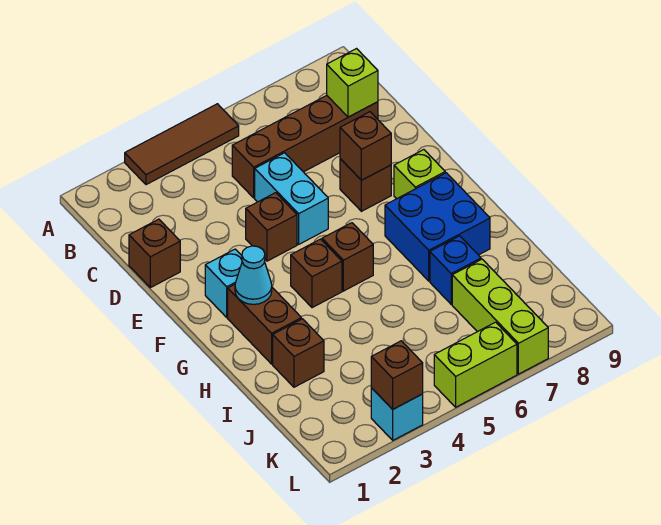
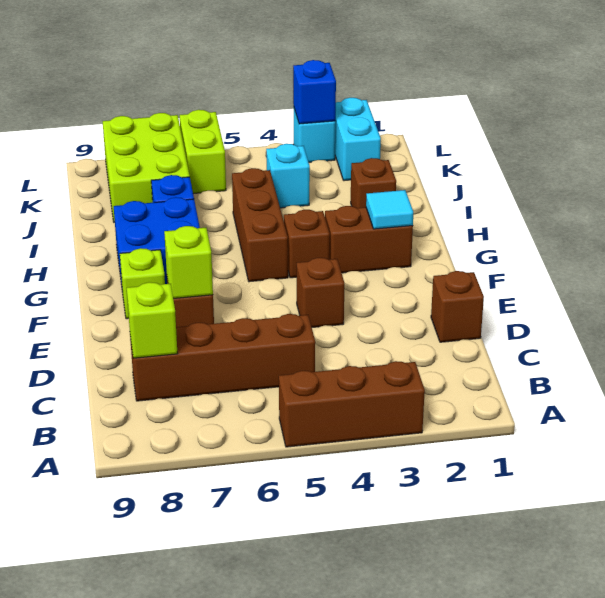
brown 1x3 tile [125,104,239,185] -> brown 1x3 brick [279,361,425,447]
cyan 1x2 brick [255,153,328,244] -> cyan 1x2 brick moved to [335,98,381,181]
brown 1x1 brick [340,112,391,180] -> lime 1x1 brick [164,226,213,298]
cyan 1x1 brick [205,249,242,317] -> cyan 1x1 brick moved to [266,144,310,208]
brown 1x2 brick [228,284,301,364] -> brown 1x2 brick turned to [325,206,413,273]
cyan 1x1 cone [235,246,272,304] -> cyan 1x1 tile [366,190,413,229]
brown 1x1 brick [322,223,373,291] -> brown 1x3 brick [232,168,288,282]
lime 1x3 brick [452,259,548,374] -> lime 2x3 brick [103,113,190,222]
brown 1x1 brick [371,341,423,409] -> blue 1x1 brick [293,60,336,124]
lime 1x2 brick [434,322,517,407] -> lime 1x2 brick turned to [180,110,226,194]

